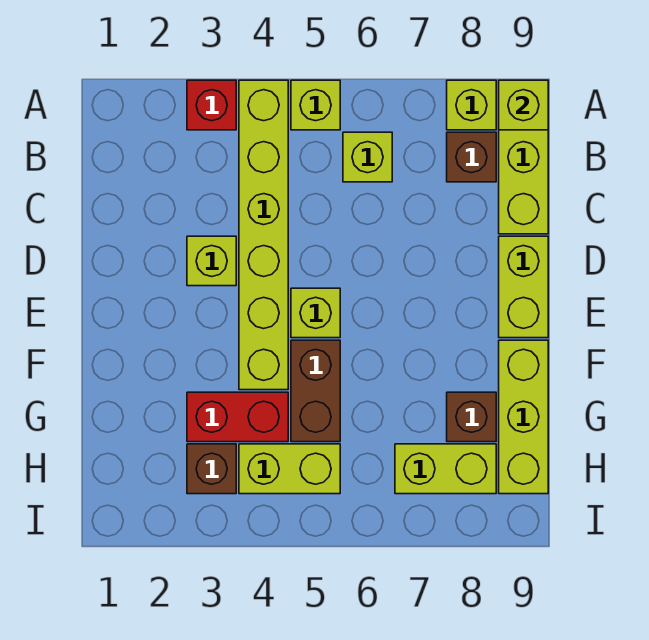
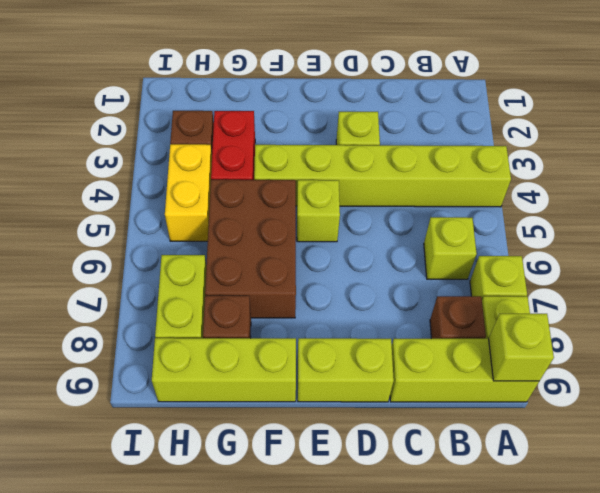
red 1x1 brick [187,80,236,130] -> none
lime 1x1 brick [291,80,340,130] -> lime 1x1 brick moved to [470,256,527,299]
brown 1x2 brick [291,340,340,442] -> brown 2x3 brick [205,180,296,318]
lime 1x2 brick [239,444,340,494] -> yellow 1x2 brick [165,144,212,241]

